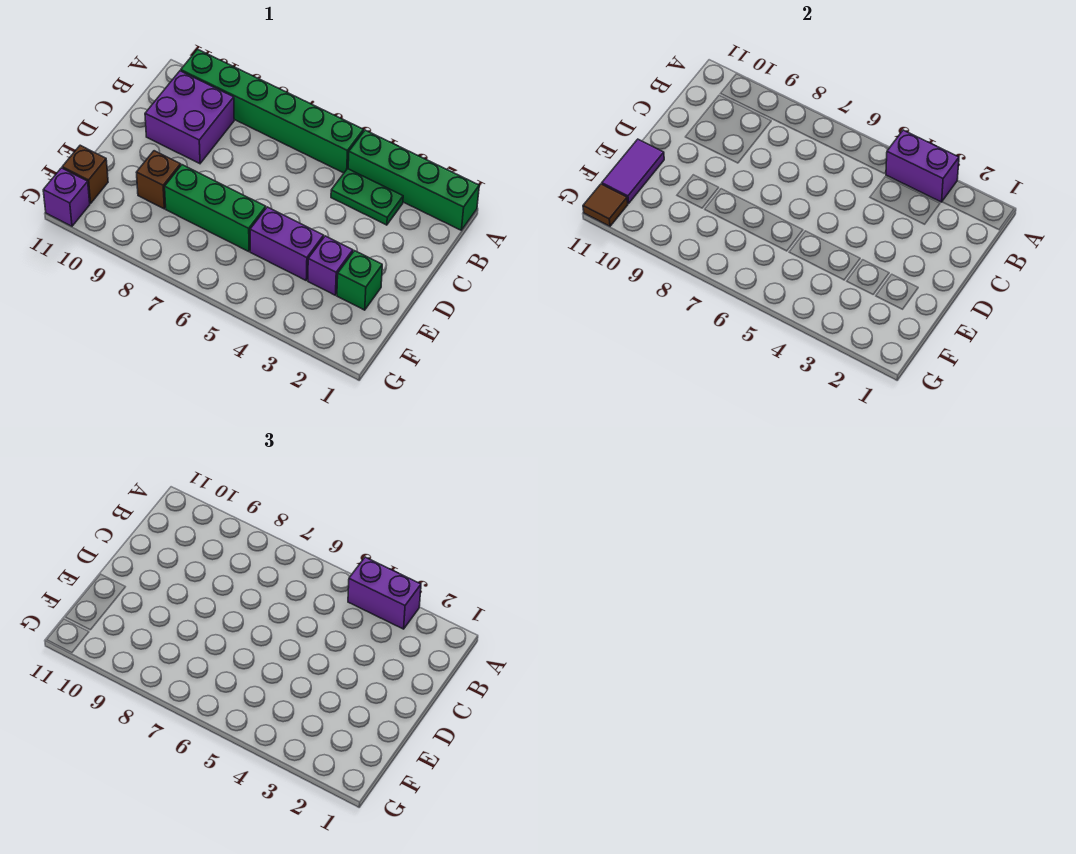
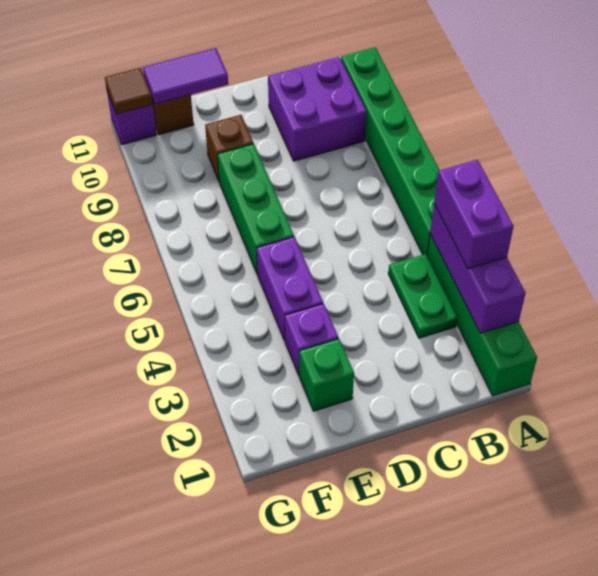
purple 1x2 brick [886,130,959,202] -> purple 1x3 brick [430,204,525,333]

